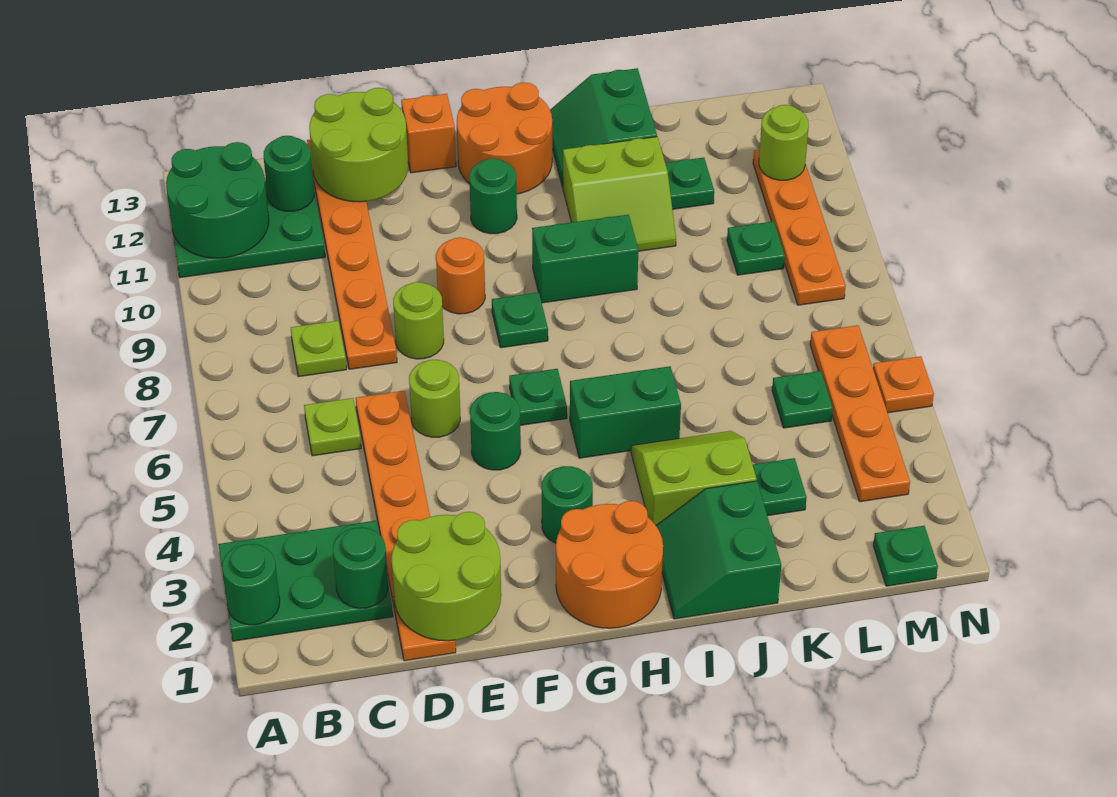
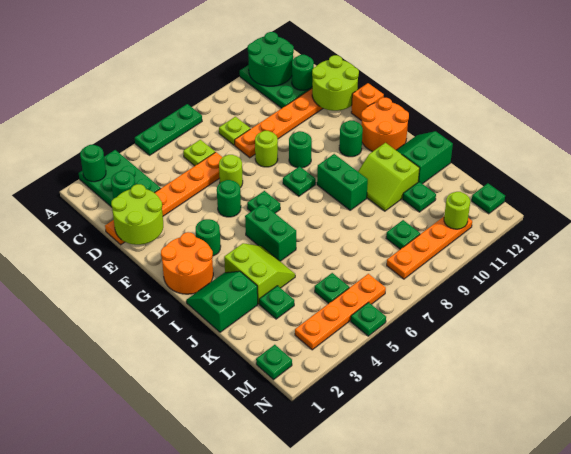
none -> green 1x3 plate [135,104,202,155]
orange 1x1 round brick [436,238,485,314] -> green 1x1 round brick [289,131,312,168]
none -> green 1x1 plate [472,183,505,214]
orange 1x1 plate [873,356,934,413] -> green 1x1 plate [351,302,386,336]

